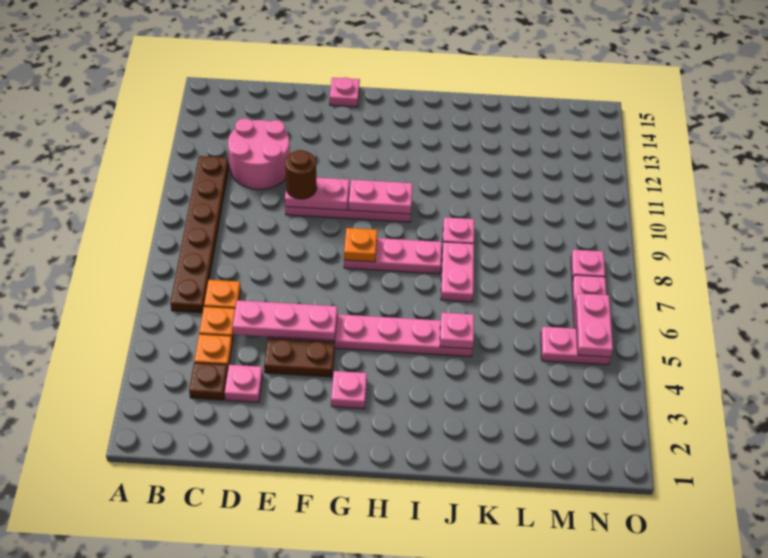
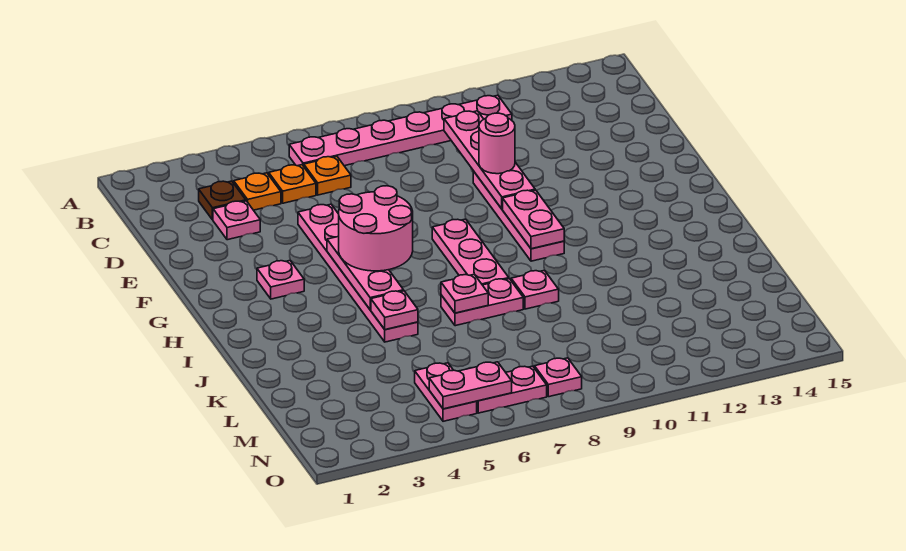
brown 1x6 plate [170,156,229,313] -> pink 1x6 plate [289,95,512,166]
pink 2x2 round brick [228,118,290,189] -> pink 2x2 round brick moved to [339,186,413,271]
pink 1x3 plate [233,300,337,341] -> pink 1x3 plate moved to [327,236,404,310]
brown 1x2 plate [264,338,335,377] -> none
pink 1x2 plate [285,178,349,210] -> pink 1x4 plate [444,111,535,209]
brown 1x1 round brick [285,150,317,199] -> pink 1x1 round brick [479,113,515,174]
pink 1x1 plate [330,77,360,107] -> pink 1x1 plate moved to [441,274,488,313]
orange 1x1 plate [344,228,377,262] -> none

